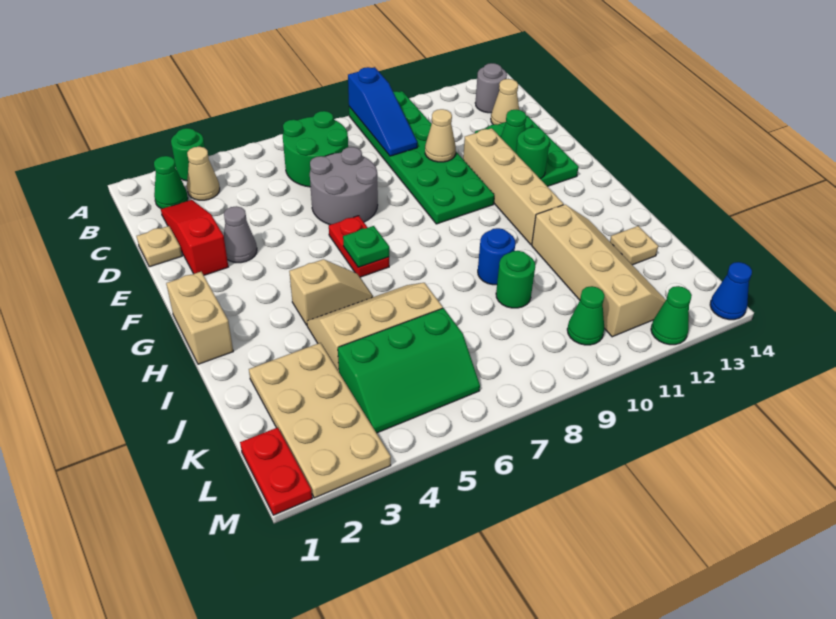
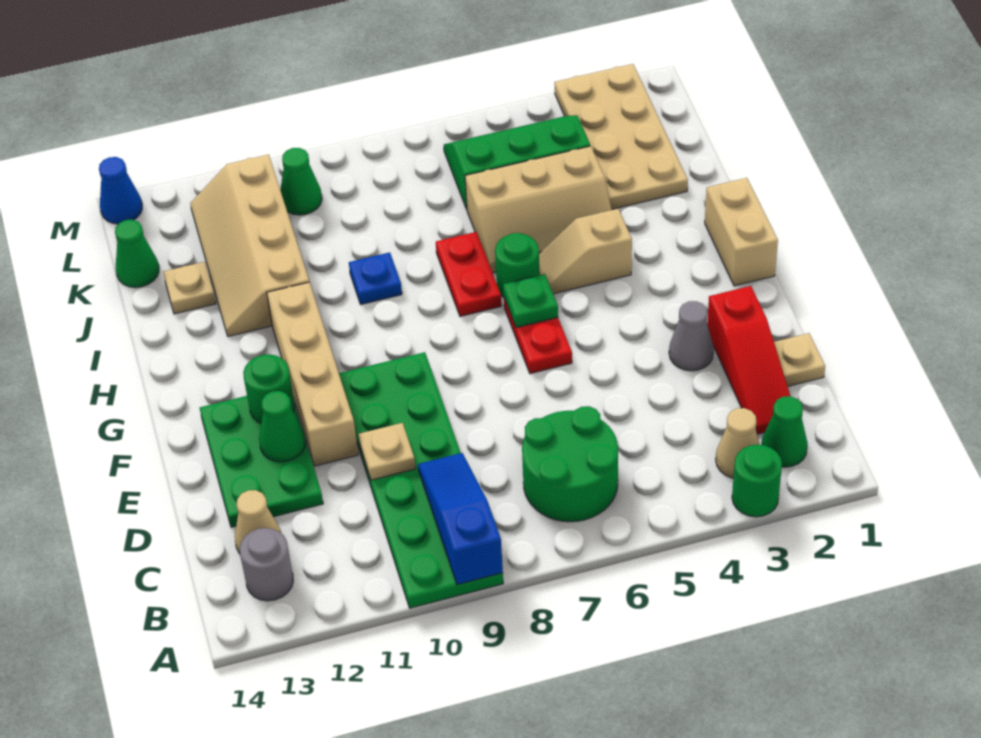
grey 2x2 round brick [310,147,378,225] -> none
tan 1x1 cone [425,109,456,162] -> tan 1x1 plate [358,423,416,480]
blue 1x1 round brick [478,228,515,285] -> blue 1x1 plate [349,252,402,304]
green 1x1 round brick [496,251,535,308] -> green 1x1 round brick moved to [495,233,539,297]
red 1x2 plate [240,427,312,515] -> red 1x2 plate moved to [436,232,501,316]
green 1x1 cone [651,286,692,345] -> green 1x1 cone moved to [115,220,159,288]

